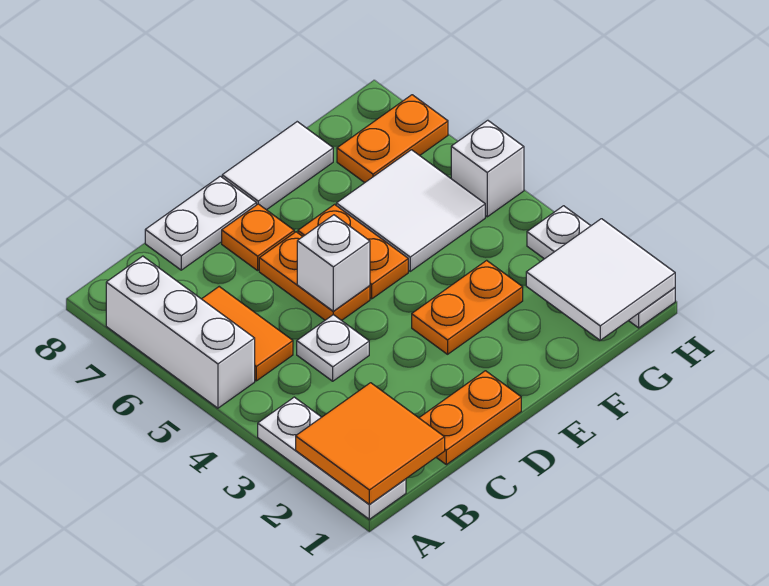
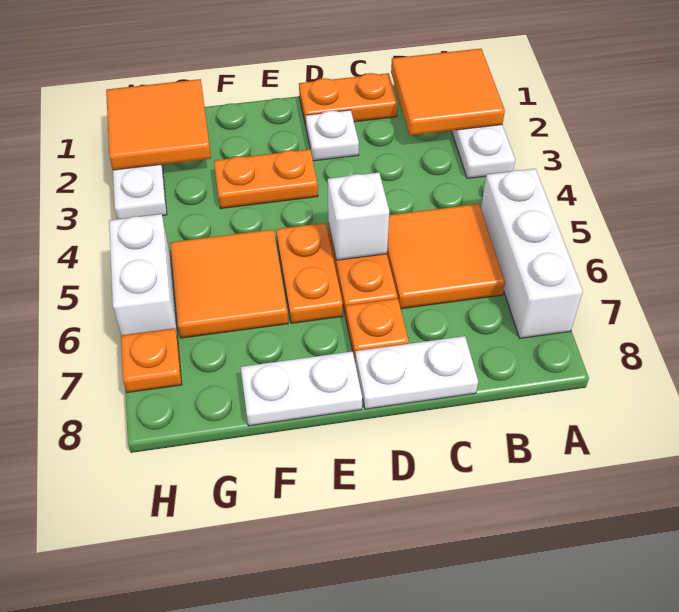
orange 1x2 tile [202,287,293,381] -> orange 2x2 tile [387,204,505,309]
white 1x1 plate [297,315,369,381] -> white 1x1 plate moved to [306,110,359,161]
white 1x2 tile [222,122,333,210] -> white 1x2 plate [241,351,362,426]
white 2x2 tile [336,150,485,271] -> orange 2x2 tile [170,229,288,338]
white 2x2 tile [526,219,675,340] -> orange 2x2 tile [106,79,211,170]
orange 1x2 plate [337,95,448,183] -> orange 1x1 plate [121,328,182,393]
white 1x1 brick [451,120,524,217] -> white 1x2 brick [109,214,178,337]

